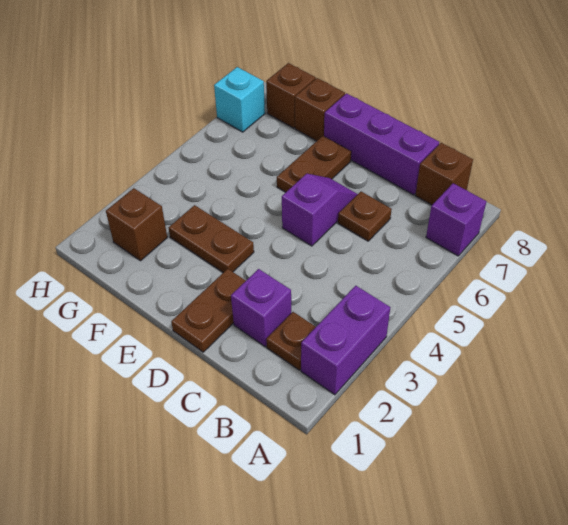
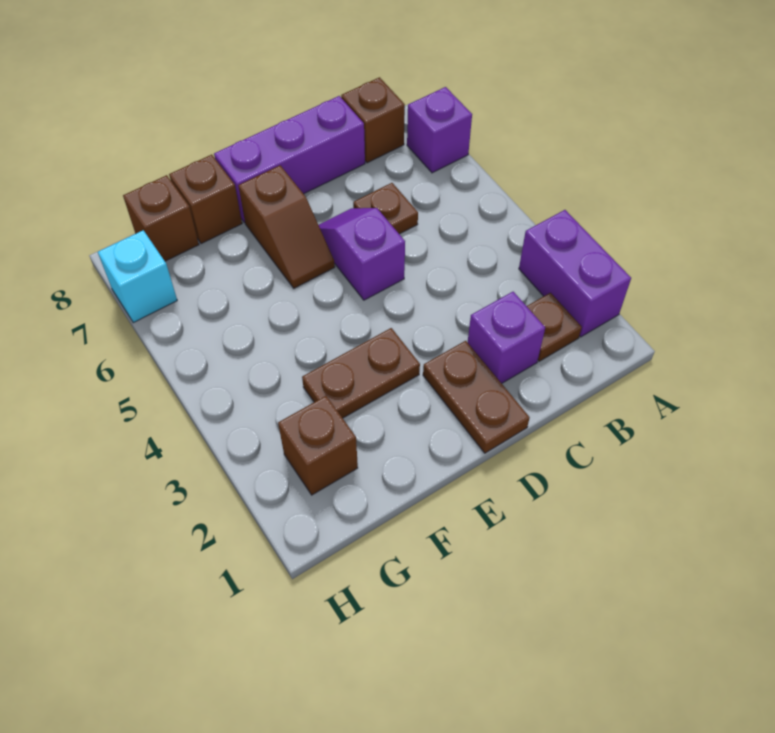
brown 1x2 plate [277,136,351,192] -> brown 1x2 slope [238,165,335,288]

